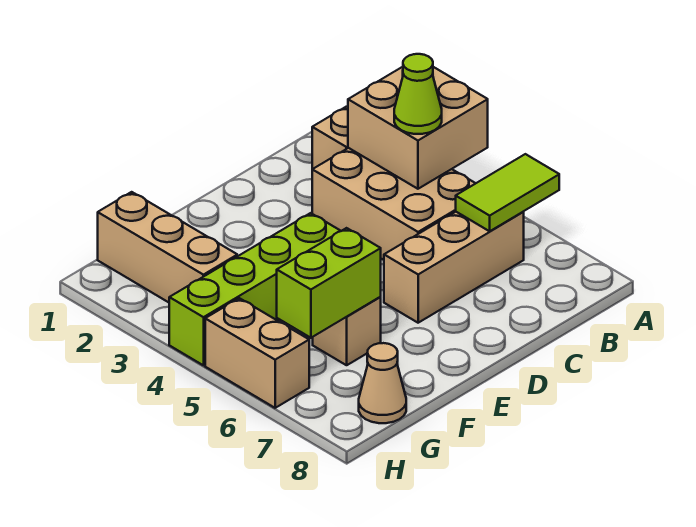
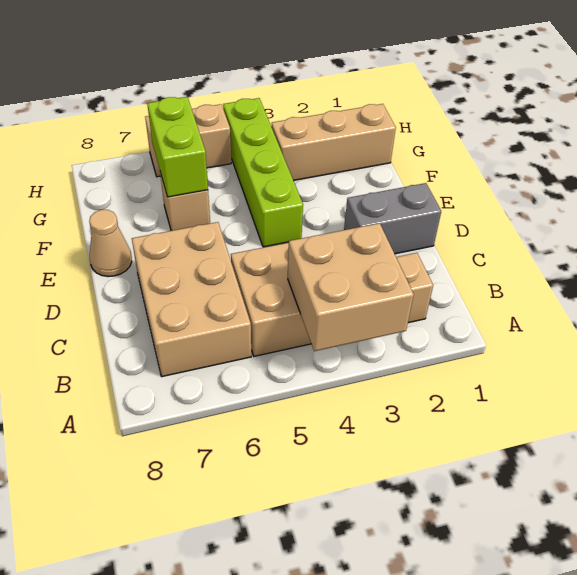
lime 1x2 tile [456,154,559,231] -> none
lime 1x1 cone [394,54,442,134] -> none
tan 1x3 brick [384,212,524,323] -> tan 2x3 brick [132,222,251,377]
none -> grey 1x2 brick [344,183,441,254]
tan 1x1 cone [359,343,406,423] -> tan 1x1 cone moved to [89,210,132,277]

